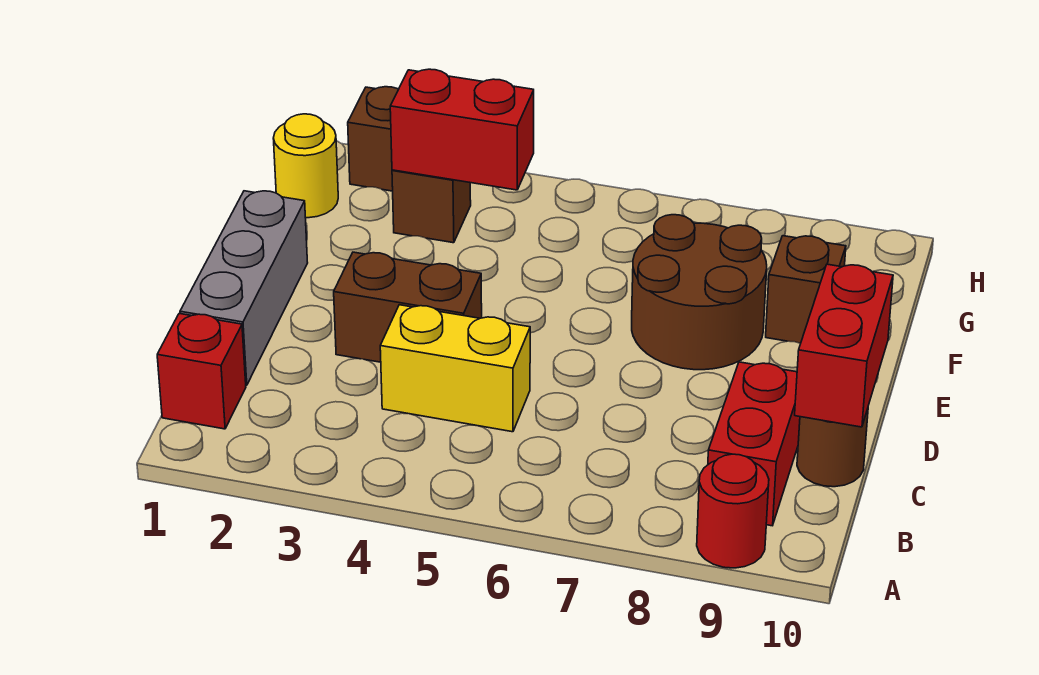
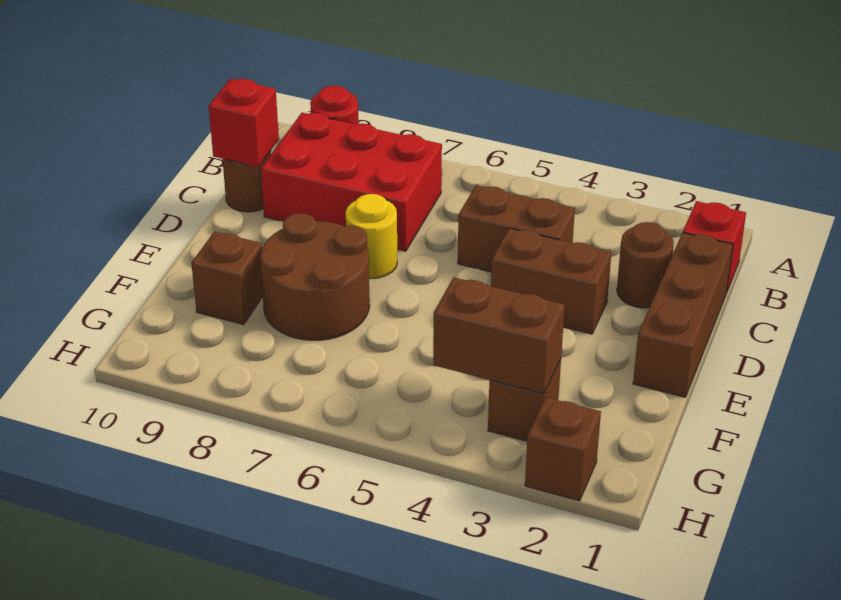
red 1x2 brick [708,362,800,526] -> red 2x3 brick [261,113,442,251]
grey 1x3 brick [180,191,308,385] -> brown 1x3 brick [633,233,733,397]
none -> brown 1x1 round brick [617,222,674,308]
yellow 1x2 brick [380,305,530,432] -> brown 1x2 brick [458,185,575,272]
red 1x2 brick [795,264,893,427] -> red 1x1 brick [209,79,279,167]
yellow 1x1 round brick [273,114,338,218] -> yellow 1x1 round brick moved to [346,194,397,278]
red 1x2 brick [390,69,534,190] -> brown 1x2 brick [433,277,565,394]

